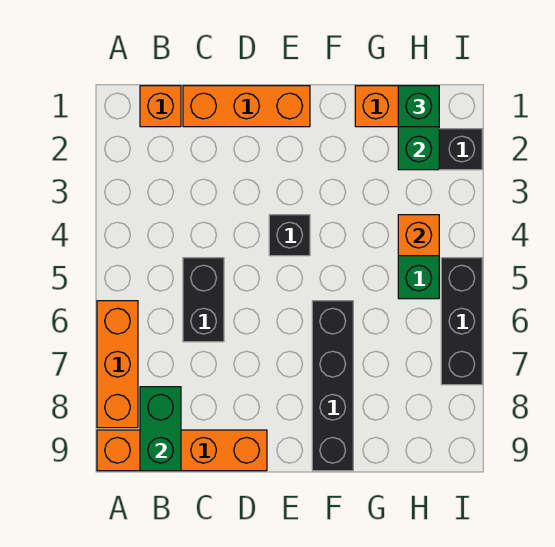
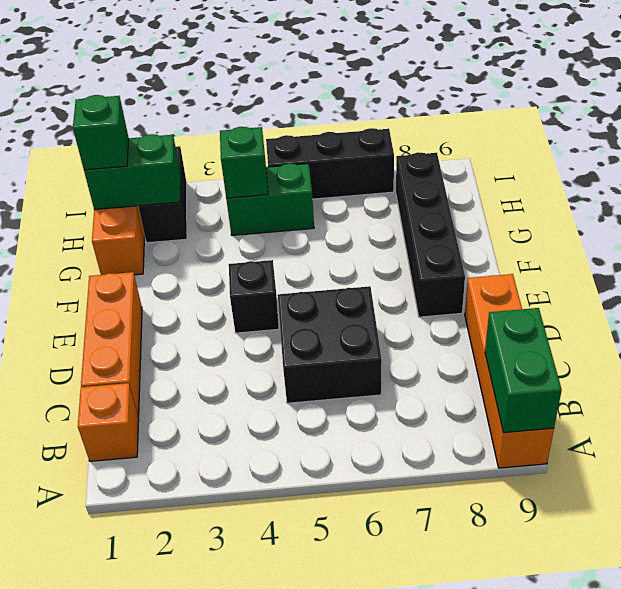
orange 1x3 brick [97,301,138,428] -> none
green 1x2 brick [140,387,181,471] -> green 1x2 brick turned to [485,308,562,433]
black 1x2 brick [183,258,224,342] -> black 2x2 brick [278,286,382,403]
black 1x4 brick [312,301,353,471] -> black 1x4 brick turned to [396,152,465,317]
orange 1x1 brick [398,215,439,256] -> green 1x1 brick [220,127,268,198]

